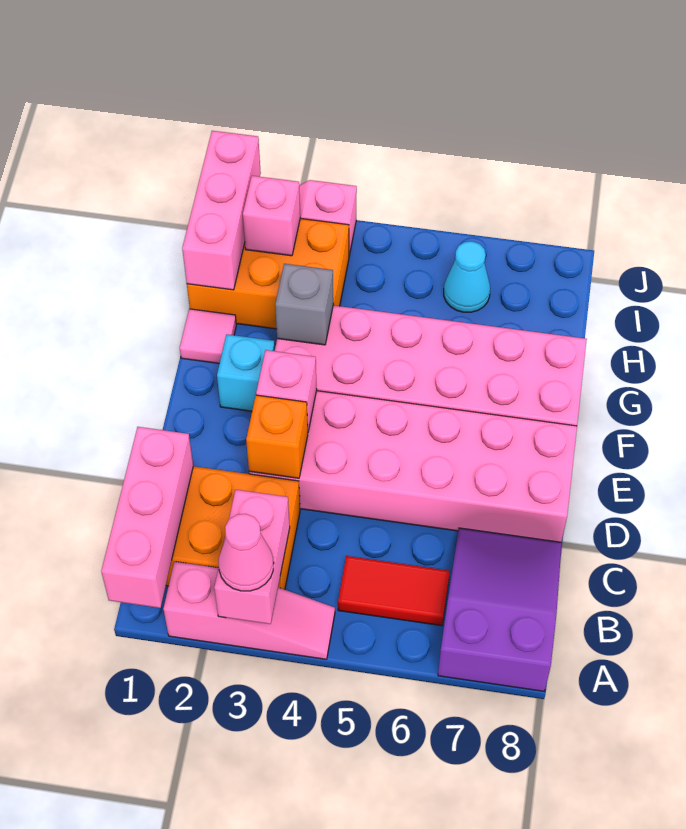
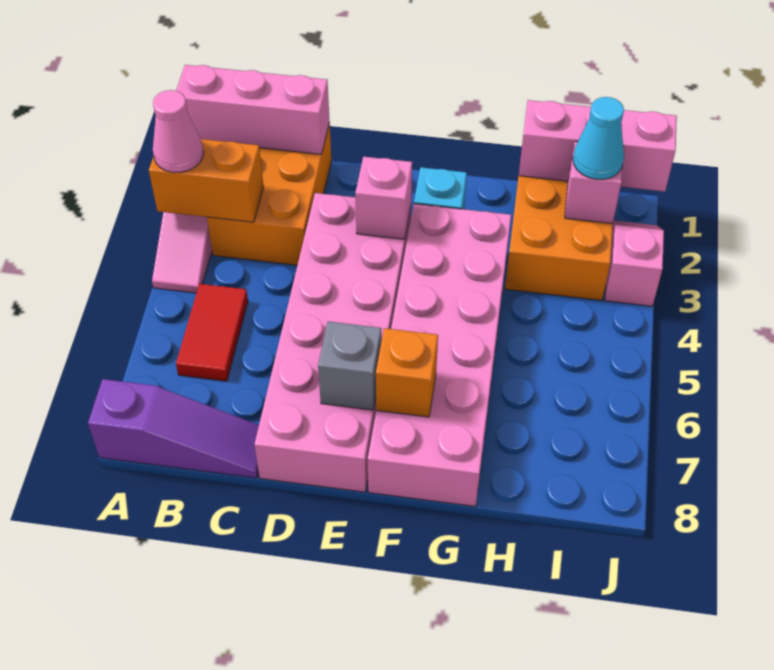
pink 1x2 brick [214,490,290,624] -> orange 1x2 brick [149,139,264,222]
purple 2x3 slope [438,528,562,691] -> purple 1x3 slope [88,379,259,478]
orange 1x1 brick [246,395,308,478] -> orange 1x1 brick moved to [376,328,438,417]
pink 1x1 tile [180,309,236,364] -> none
grey 1x1 brick [275,264,333,345] -> grey 1x1 brick moved to [318,322,381,410]
cyan 1x1 cone [444,241,490,312] -> cyan 1x1 cone moved to [573,97,624,179]

